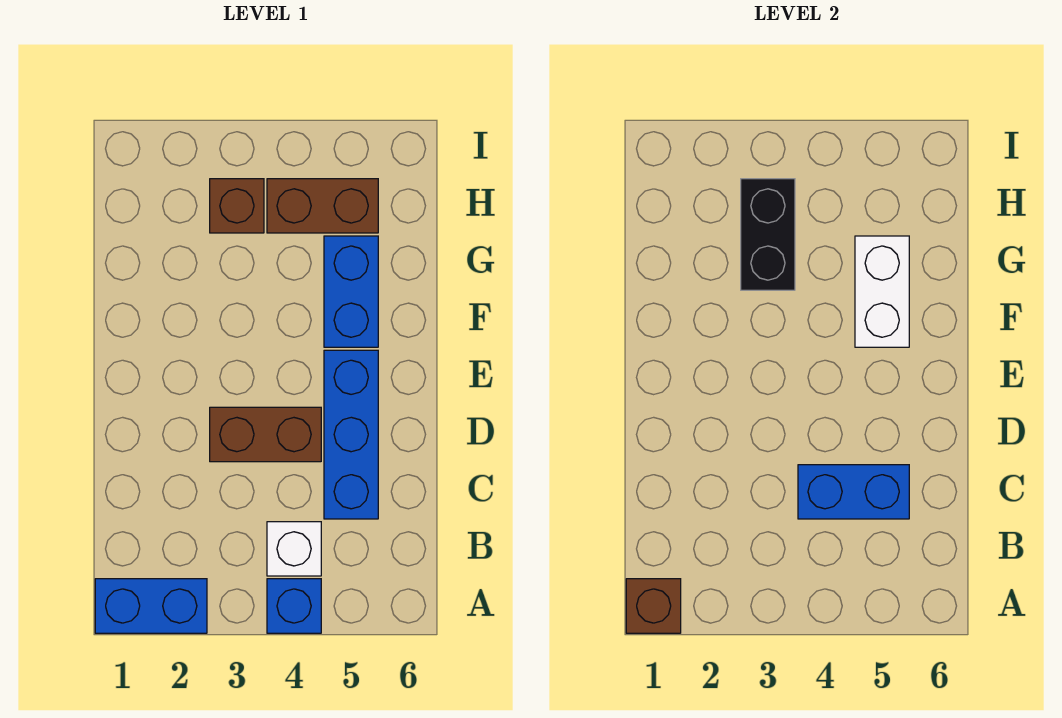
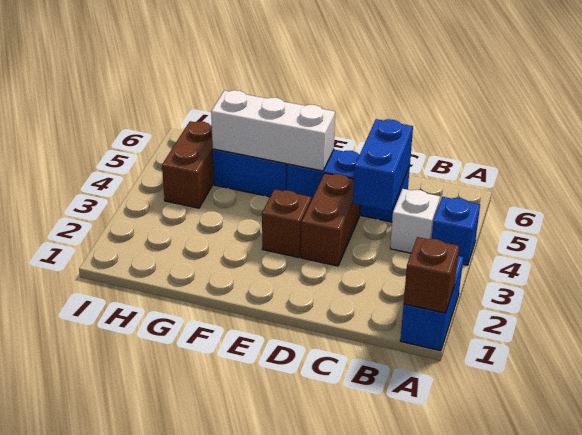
white 1x2 brick [855,236,909,347] -> white 1x3 brick [211,90,335,171]
black 1x2 brick [741,179,795,290] -> none
brown 1x1 brick [210,179,264,233] -> brown 1x1 brick moved to [262,189,311,257]

